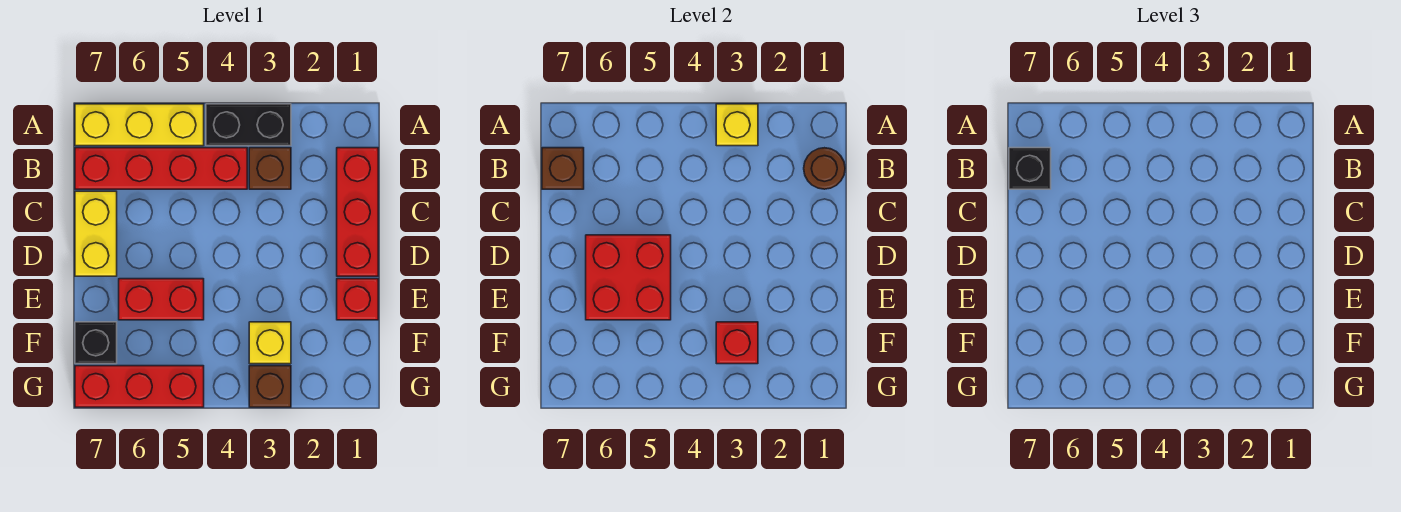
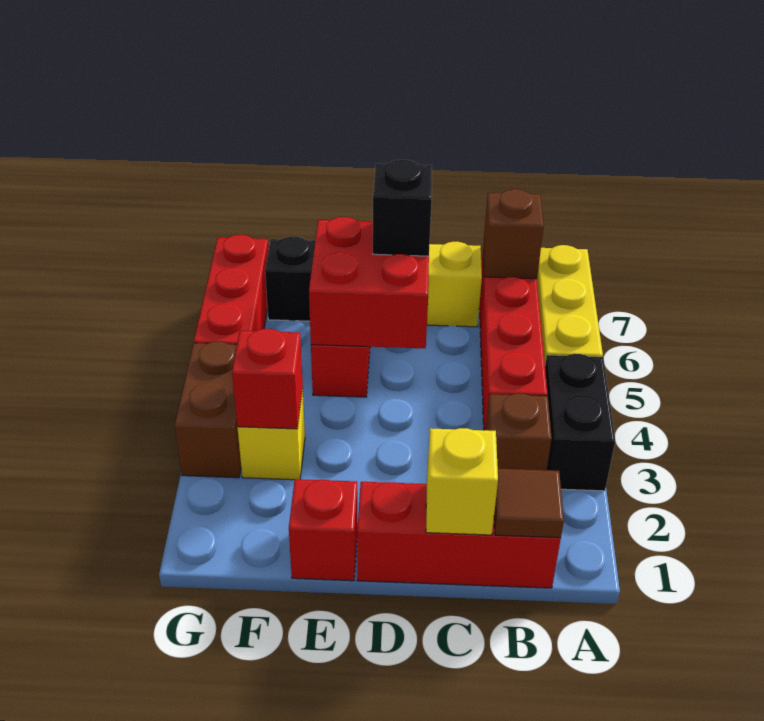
yellow 1x1 brick [716,104,758,146] -> yellow 1x1 brick moved to [426,428,498,535]
brown 1x1 round brick [804,148,845,189] -> brown 1x1 tile [494,469,564,538]
black 1x1 brick [1009,148,1051,189] -> black 1x1 brick moved to [373,160,432,256]
brown 1x1 brick [249,366,291,407] -> brown 1x2 brick [174,342,241,478]

